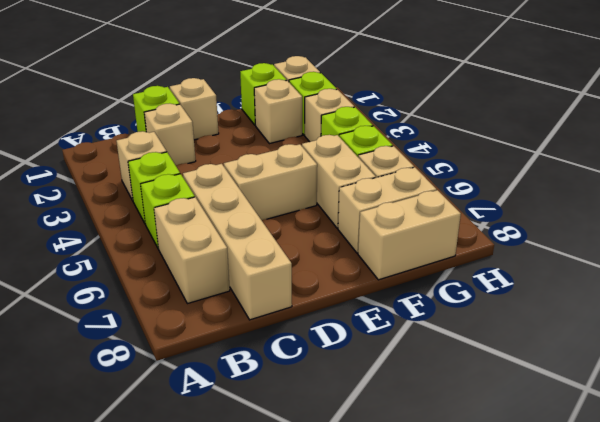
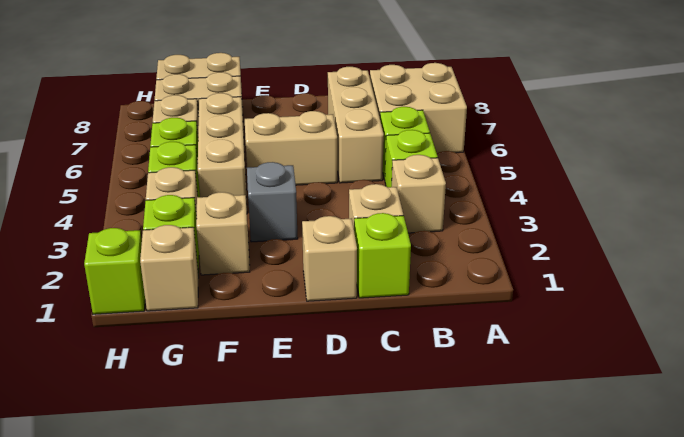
tan 1x2 brick [154,197,230,304] -> tan 2x2 brick [370,63,467,153]
tan 1x4 brick [183,164,292,320] -> tan 1x3 brick [328,67,384,183]
none -> grey 1x1 brick [247,162,298,242]
lime 1x1 brick [240,63,287,125] -> lime 1x1 brick moved to [84,228,145,314]
tan 1x2 brick [302,135,376,228] -> tan 1x3 brick [198,93,247,210]

